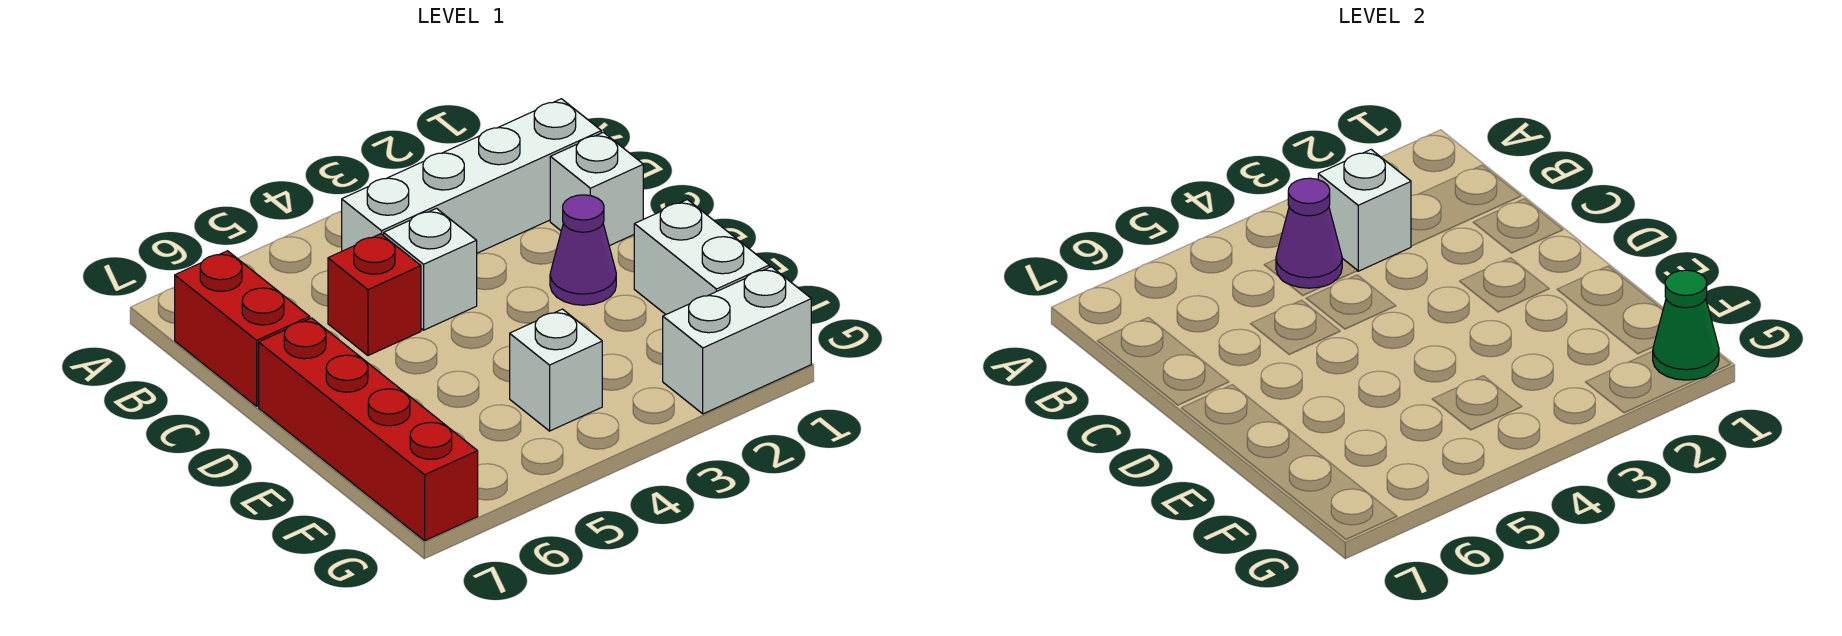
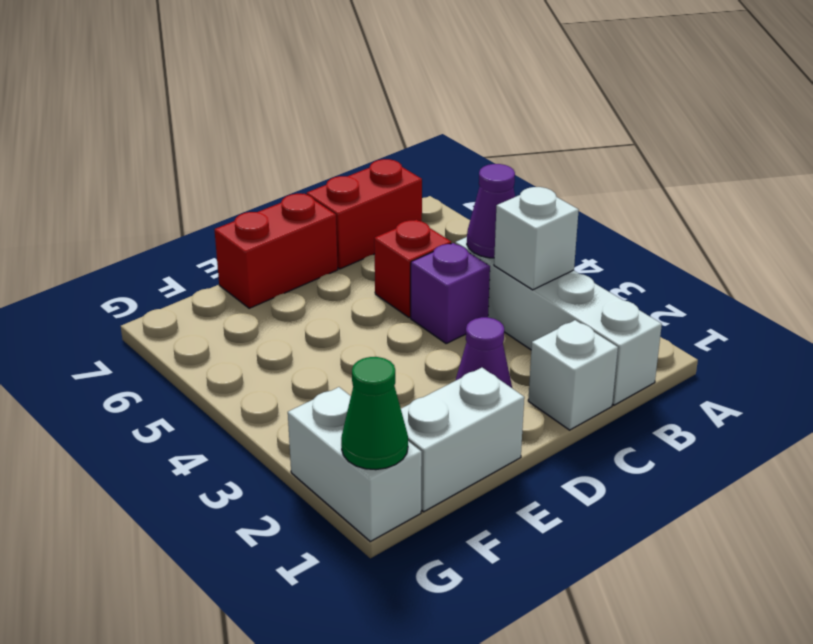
white 1x1 brick [384,208,477,330] -> purple 1x1 brick [411,243,490,343]
red 1x4 brick [259,318,478,541] -> red 1x2 brick [214,194,338,308]
white 1x1 brick [510,309,602,431] -> none

